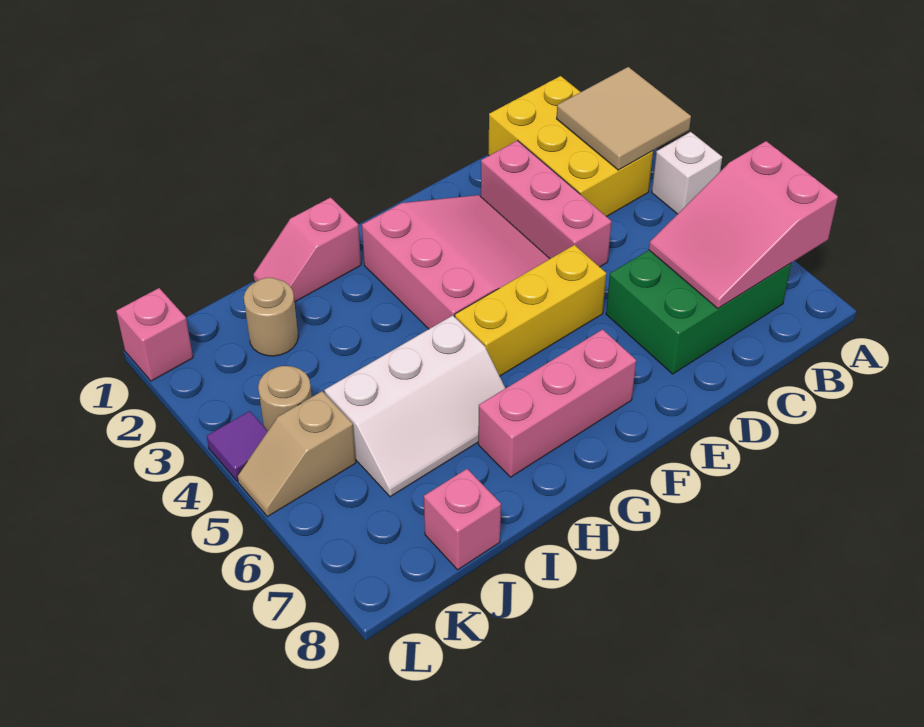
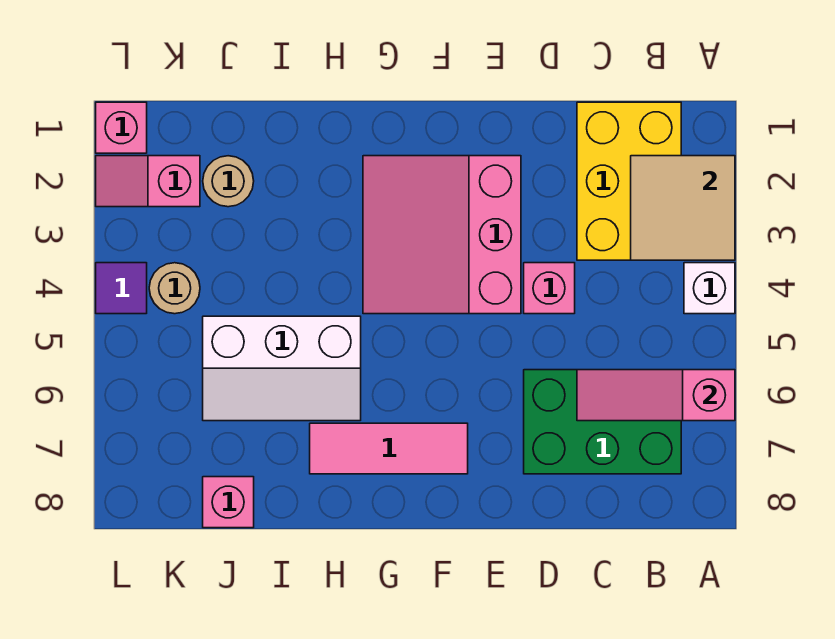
pink 2x3 slope [649,141,838,308] -> pink 1x3 slope [577,370,735,421]
pink 1x3 brick [481,141,611,267] -> pink 1x1 brick [524,263,575,314]
pink 3x3 slope [362,195,550,329] -> pink 3x3 slope turned to [363,156,521,314]
yellow 1x3 brick [455,245,606,376] -> none
pink 1x3 brick [478,330,636,477] -> pink 1x3 tile [310,423,468,474]
pink 1x2 slope [253,198,361,302] -> pink 1x2 slope moved to [96,156,200,207]
tan 1x2 slope [237,391,356,517] -> none

